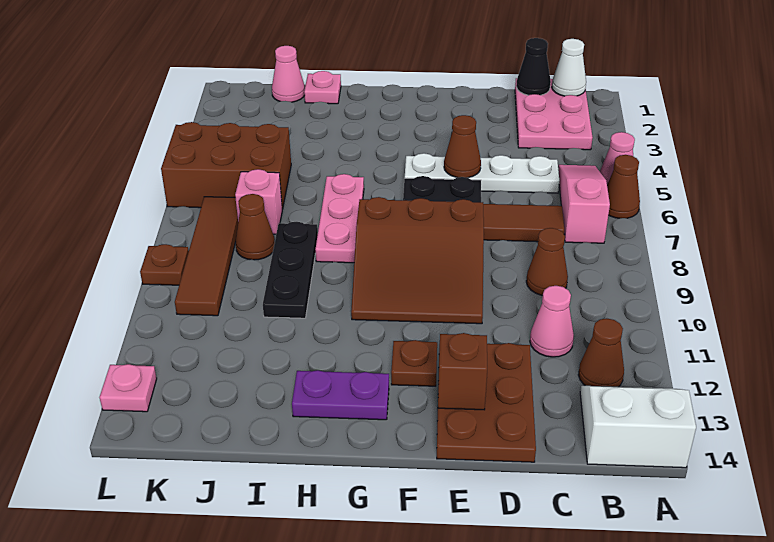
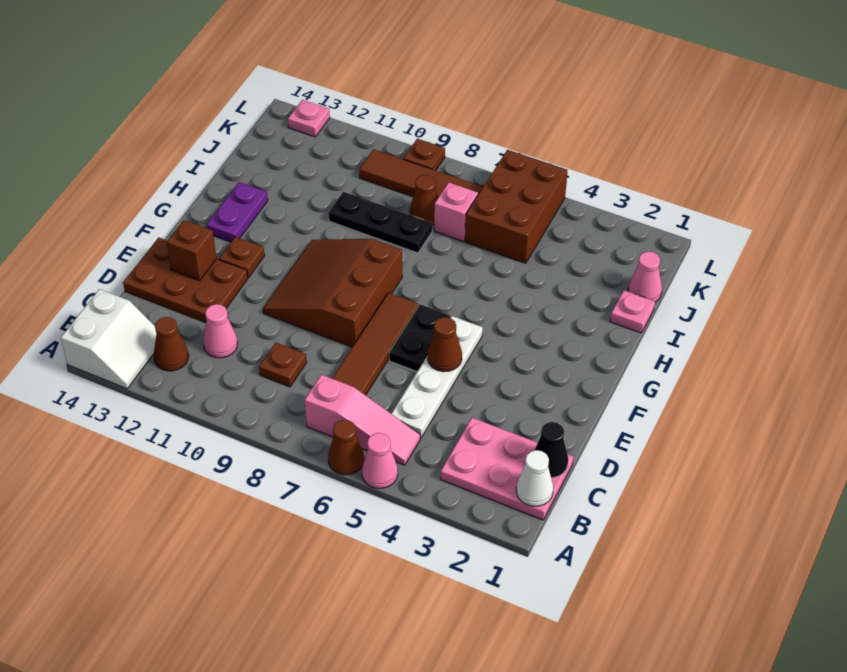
brown 1x1 cone [526,228,568,295] -> brown 1x1 plate [259,343,307,387]
pink 1x3 plate [316,174,364,263] -> none

